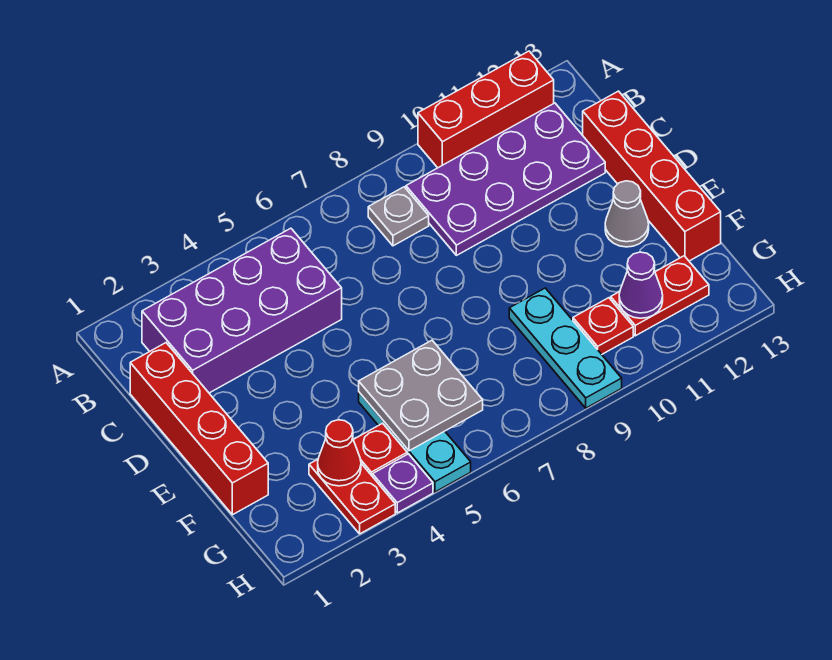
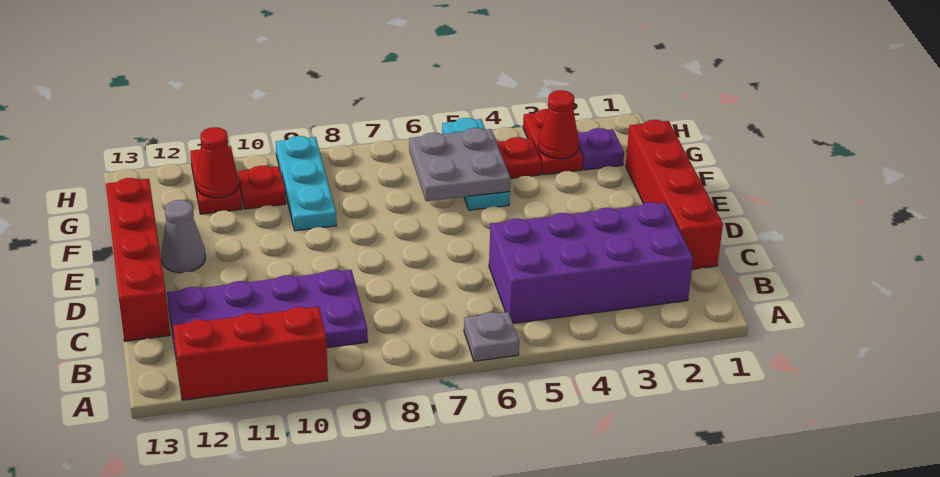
grey 1x1 plate [368,187,429,246] -> grey 1x1 plate moved to [464,312,519,361]
red 1x2 plate [611,256,709,336] -> red 1x2 plate turned to [190,146,242,214]
purple 1x1 cone [619,252,663,318] -> red 1x1 cone [196,127,239,198]
purple 1x1 plate [373,454,433,513] -> purple 1x1 plate moved to [578,128,624,170]

